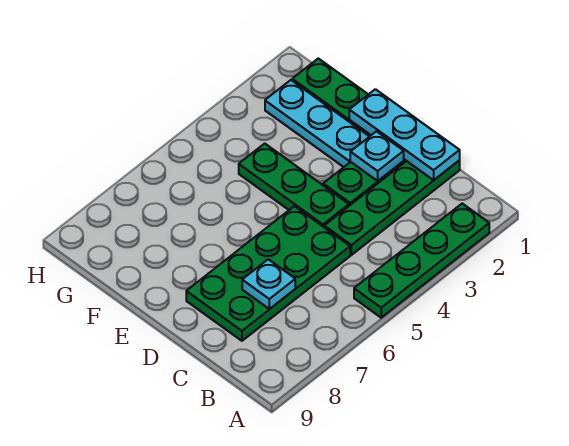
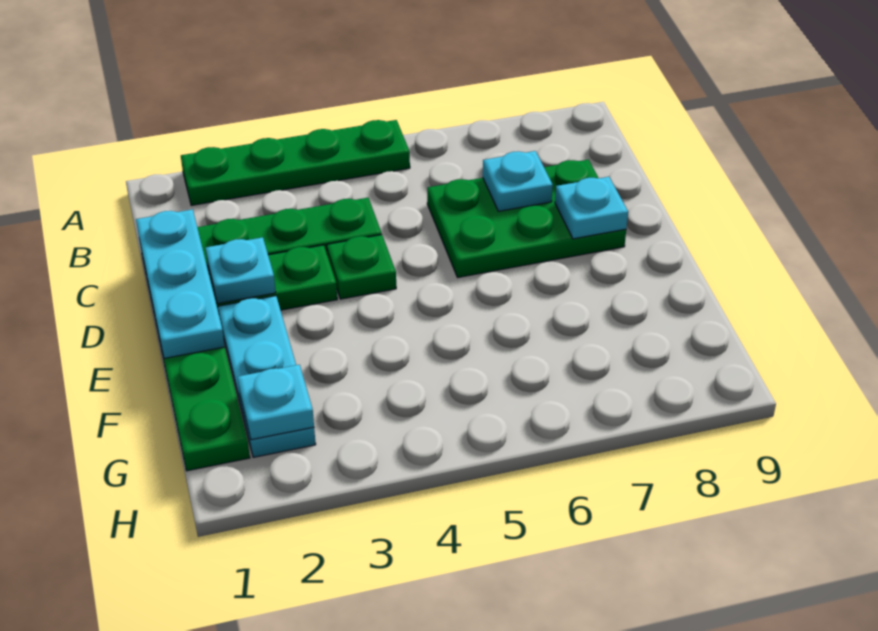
green 2x4 plate [186,206,350,341] -> green 2x3 plate [427,160,626,277]
green 1x3 plate [239,144,349,227] -> green 1x1 plate [327,235,396,299]
none -> cyan 1x1 plate [555,177,628,239]
none -> cyan 1x1 plate [238,365,314,440]

